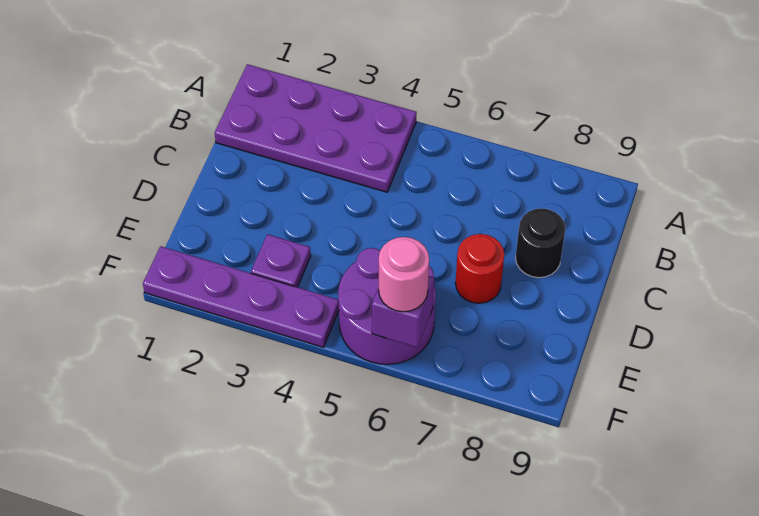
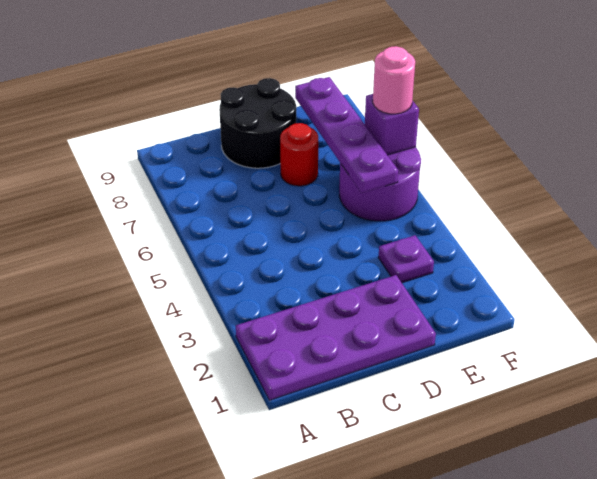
purple 2x4 plate [215,64,417,192] -> purple 2x4 plate turned to [236,275,436,400]
black 1x1 round brick [515,208,566,278] -> black 2x2 round brick [219,78,296,168]
purple 1x4 plate [143,246,339,347] -> purple 1x4 plate moved to [295,77,398,193]

